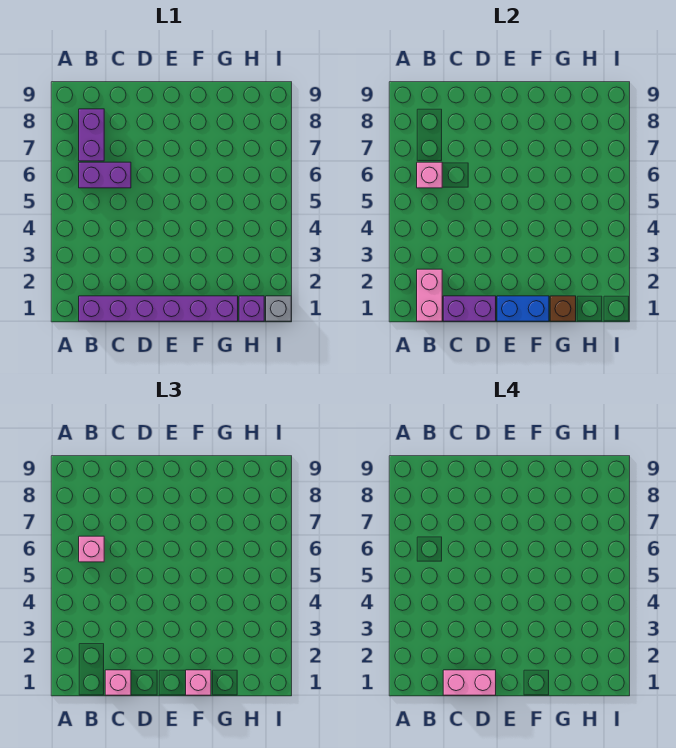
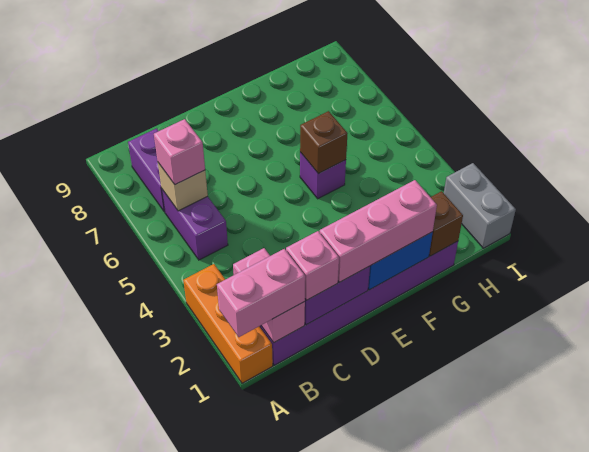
none -> orange 1x3 brick [183,264,273,383]
purple 1x2 brick [79,162,131,188] -> purple 1x2 brick turned to [162,190,228,260]
pink 1x1 brick [417,162,442,188] -> tan 1x1 brick [158,163,208,211]
pink 1x2 brick [443,670,496,695] -> pink 1x2 brick moved to [217,249,305,337]
pink 1x1 brick [186,670,211,695] -> pink 1x3 brick [320,180,437,282]
none -> brown 1x1 brick [300,111,348,174]
purple 1x1 brick [239,296,264,321] -> purple 1x1 brick moved to [300,152,346,199]
grey 1x1 brick [266,296,291,321] -> grey 1x2 brick [444,163,516,248]

